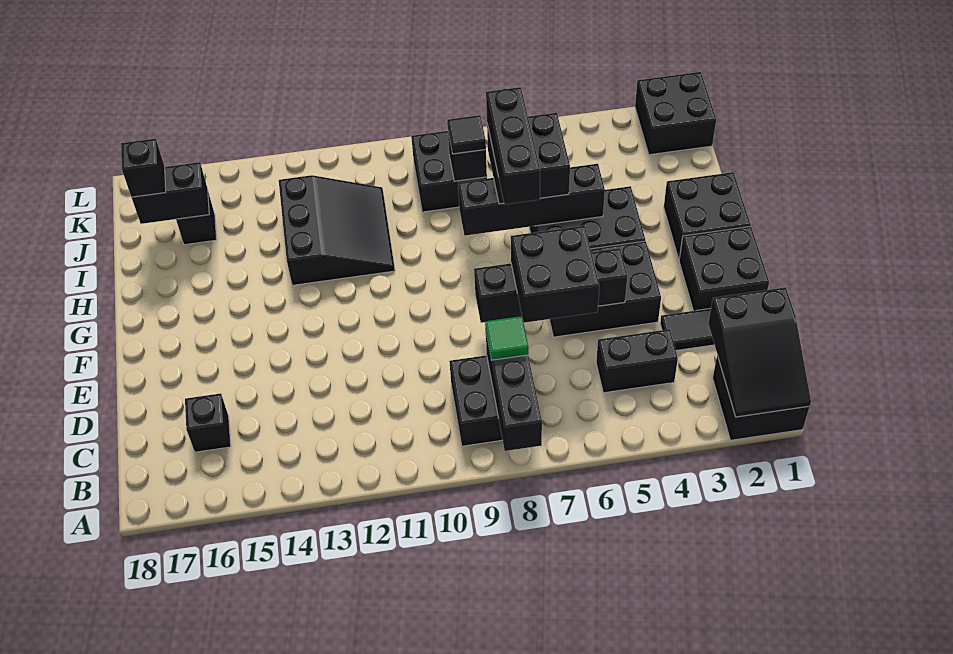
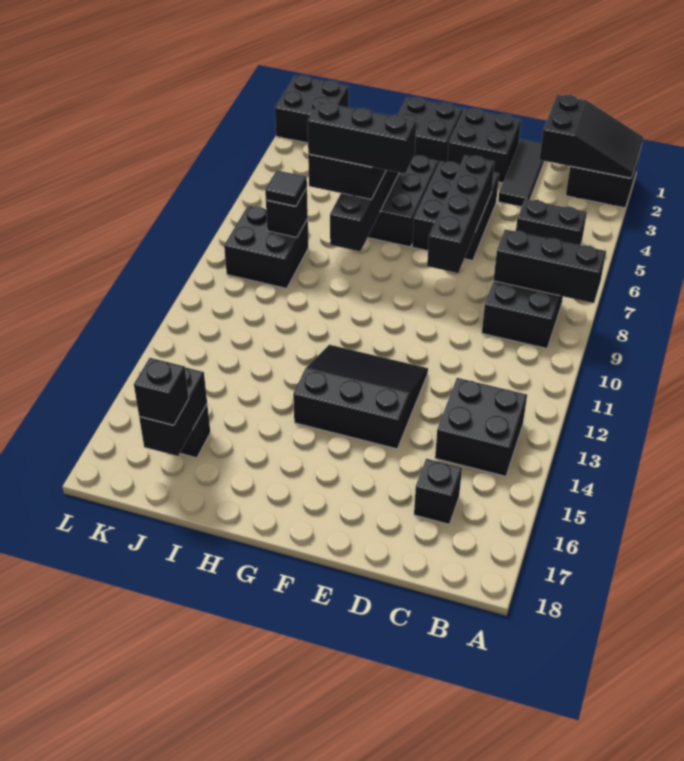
black 1x2 brick [596,329,678,393] -> black 1x2 brick turned to [516,199,587,245]
green 1x1 tile [485,316,528,360] -> none
black 2x2 brick [511,226,599,323] -> black 2x2 brick moved to [435,378,527,476]
black 3x3 slope [279,175,395,285] -> black 3x3 slope moved to [293,345,428,449]

